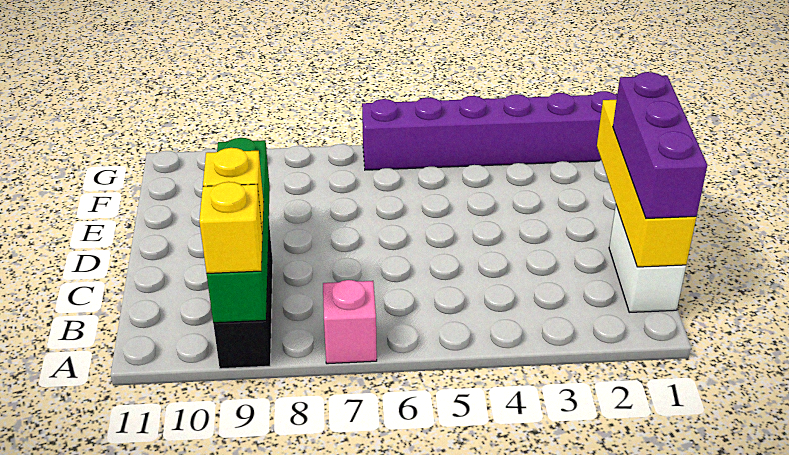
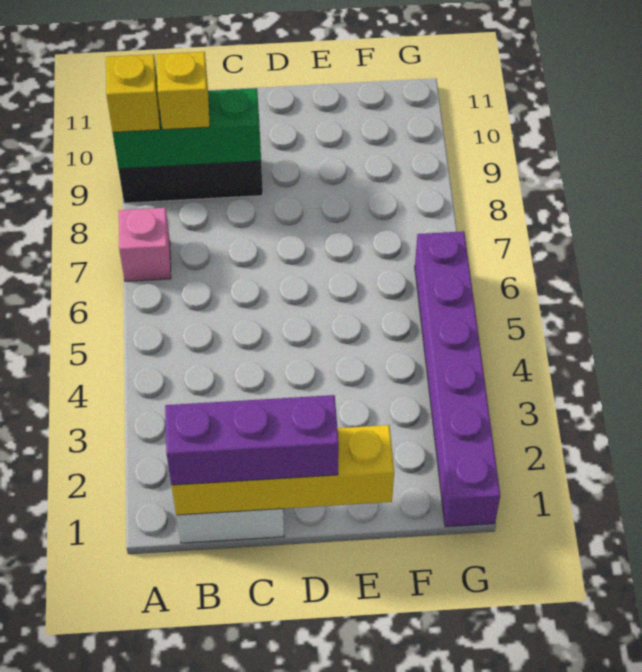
green 1x4 brick [207,138,270,323] -> green 1x3 brick [113,88,261,169]

